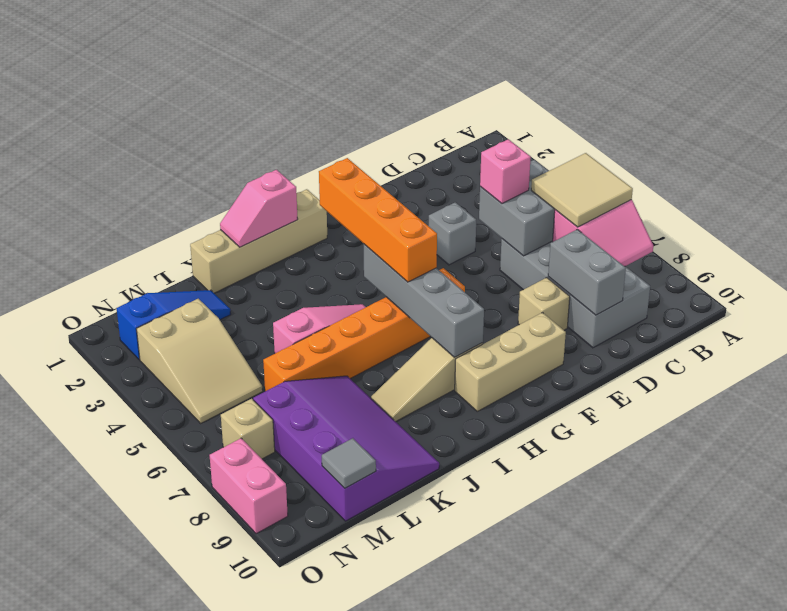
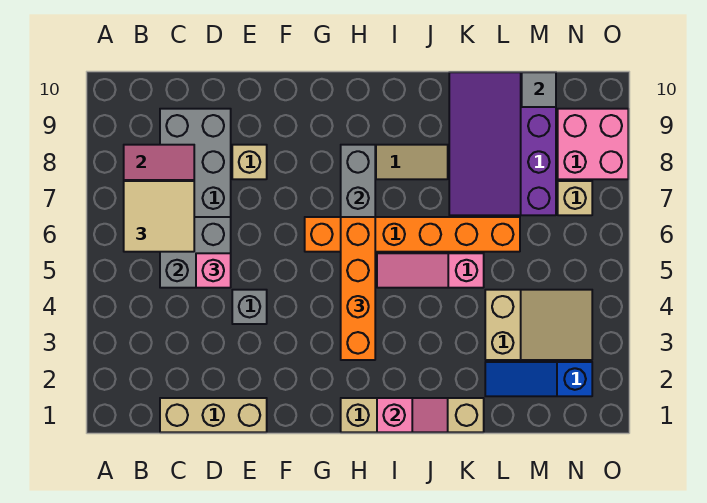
grey 1x2 brick [548,229,626,315] -> none
tan 1x3 brick [455,312,566,411] -> tan 1x3 brick moved to [160,398,267,432]
tan 2x3 slope [137,299,263,423] -> tan 2x3 slope turned to [485,290,592,360]
pink 1x2 brick [210,438,288,534] -> pink 2x2 brick [558,109,628,179]

